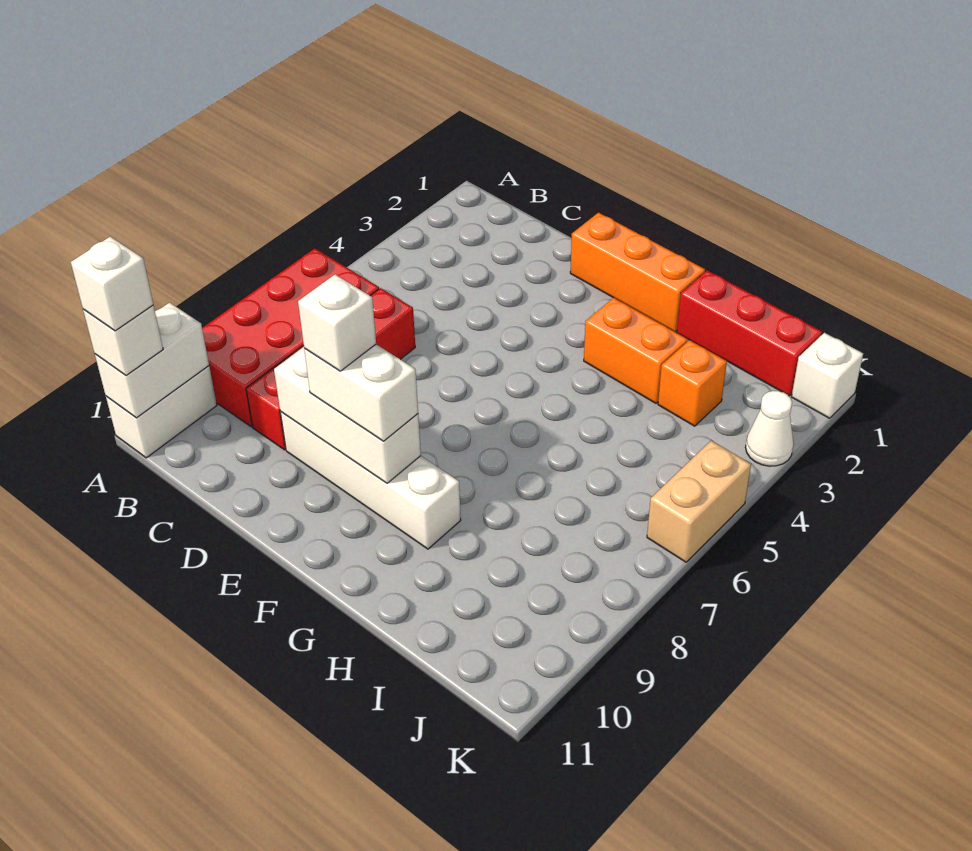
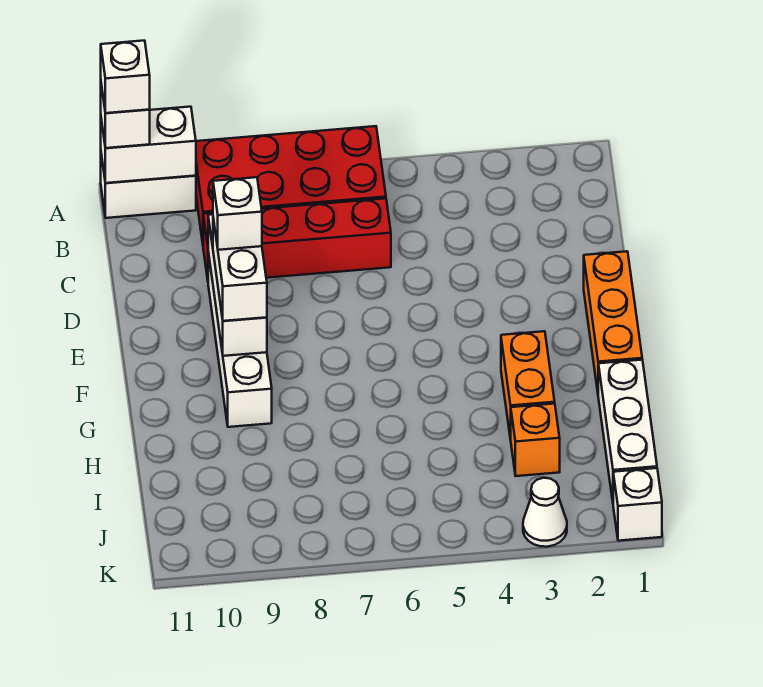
red 1x3 brick [677,270,822,396] -> white 1x3 brick [598,360,657,501]
tan 1x2 brick [647,441,751,562] -> none

